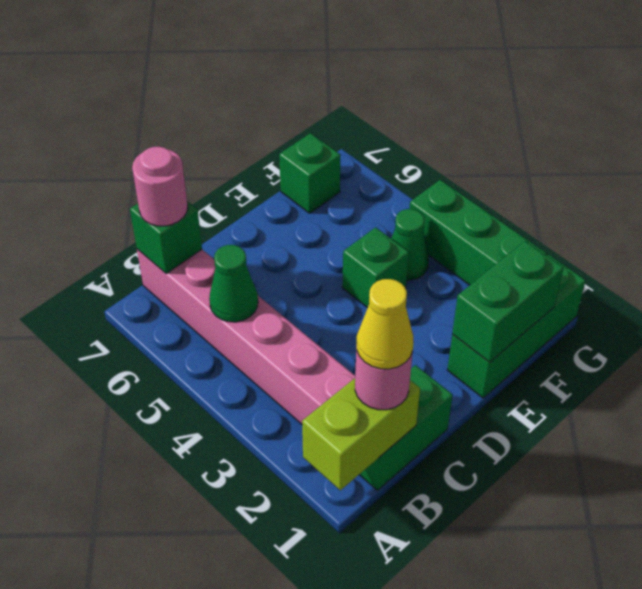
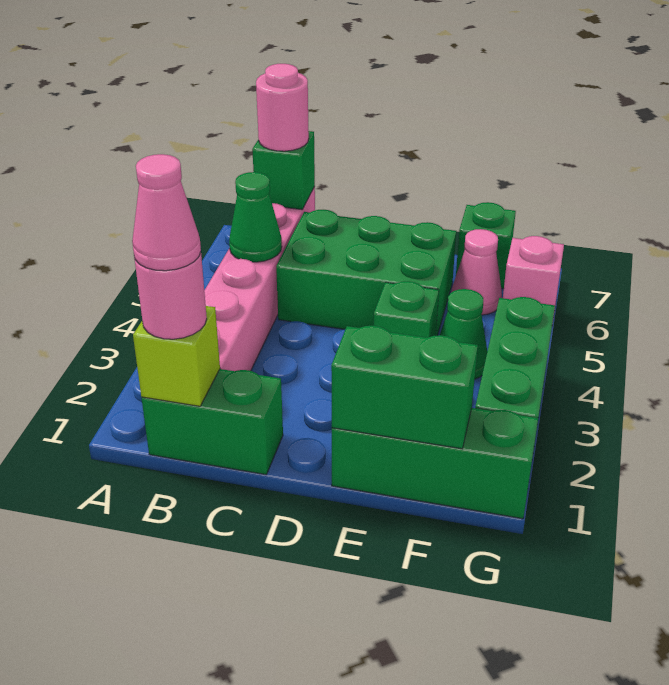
lime 1x2 brick [302,378,420,490] -> lime 1x1 brick [133,306,220,406]
yellow 1x1 cone [357,279,414,369] -> pink 1x1 cone [132,154,201,271]
none -> green 2x3 brick [276,210,456,336]
none -> pink 1x1 cone [452,229,502,315]
none -> pink 1x1 brick [503,236,564,317]

